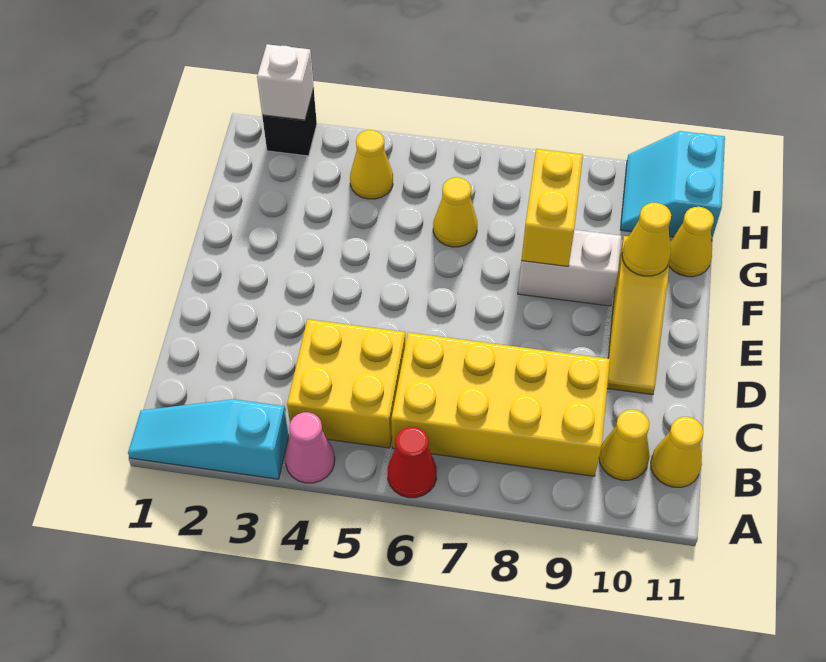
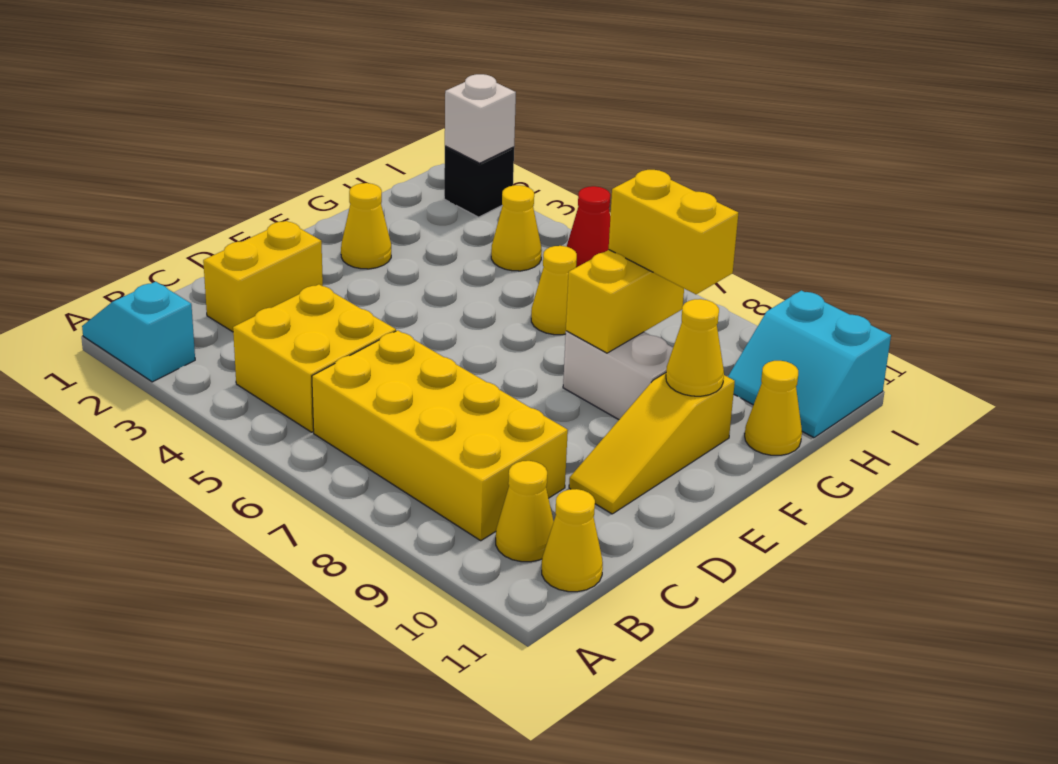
cyan 1x3 slope [128,399,289,479] -> cyan 1x2 slope [82,282,195,382]
pink 1x1 cone [285,412,335,483] -> none
red 1x1 cone [388,427,437,498] -> red 1x1 cone moved to [567,186,610,267]
none -> yellow 1x2 brick [203,221,323,332]
none -> yellow 1x1 cone [341,183,391,269]
none -> yellow 1x2 brick [609,170,738,294]
cyan 2x2 slope [621,131,725,241] -> cyan 2x2 slope turned to [728,290,891,438]

